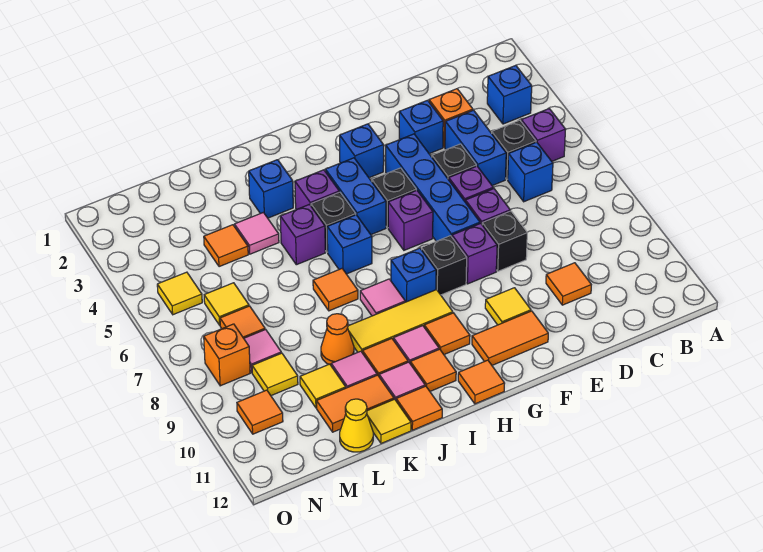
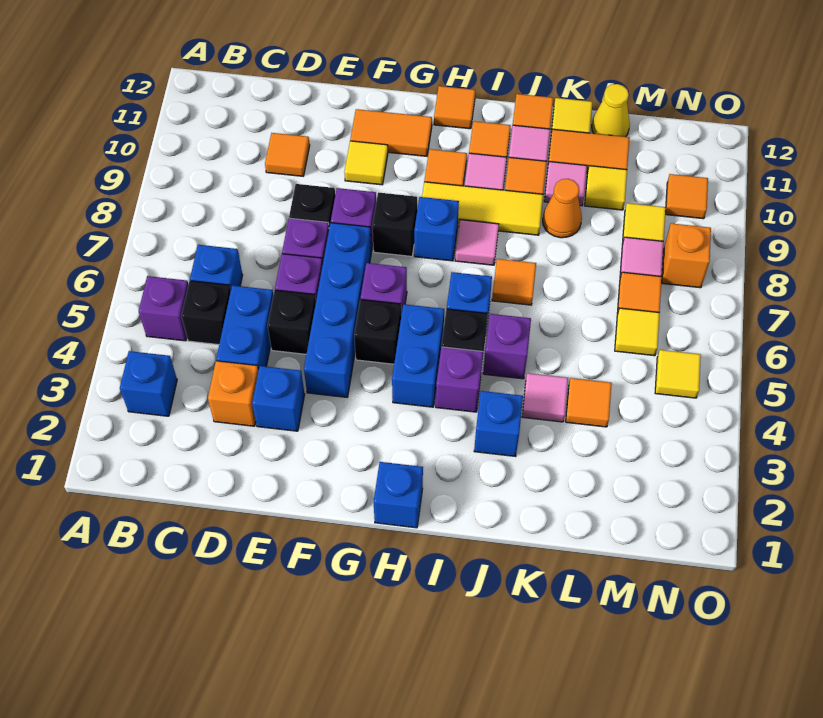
blue 1x1 brick [340,124,384,178] -> blue 1x1 brick moved to [374,462,423,528]

